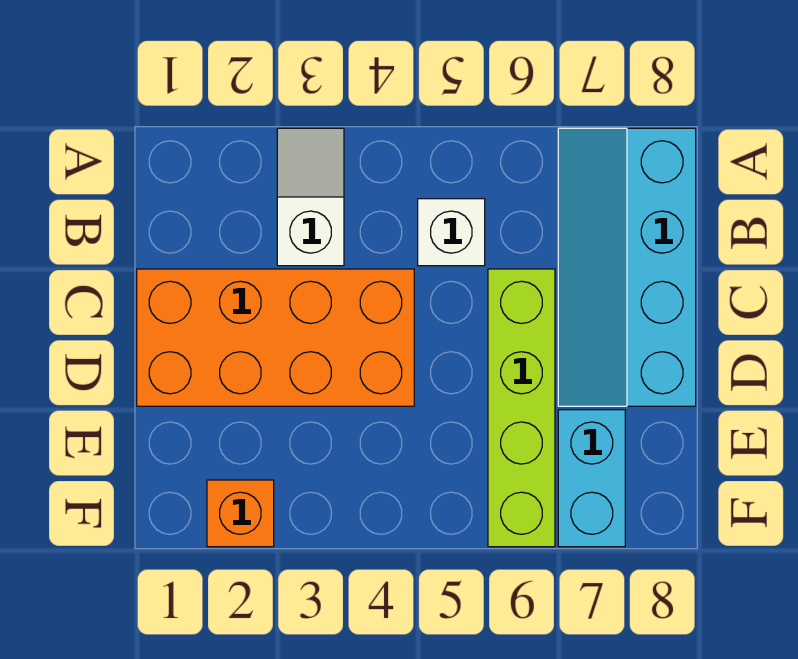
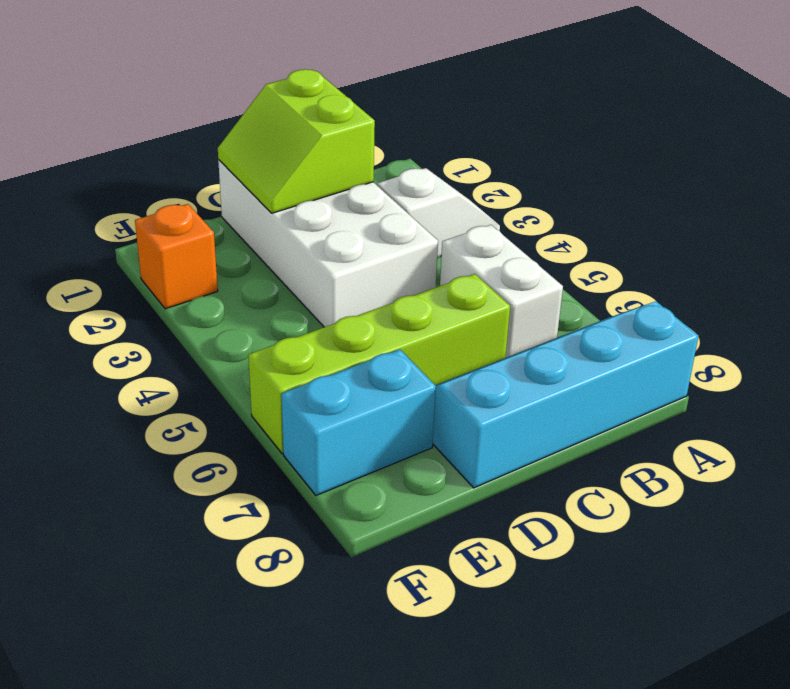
white 1x1 brick [418,199,485,266] -> white 1x2 brick [440,225,563,357]
orange 2x4 brick [137,269,414,406] -> white 2x4 brick [218,160,438,327]
none -> lime 2x2 slope [218,69,375,213]

